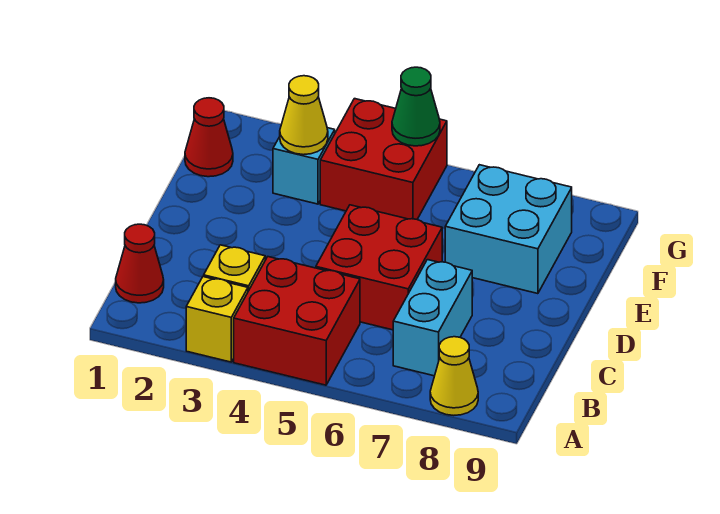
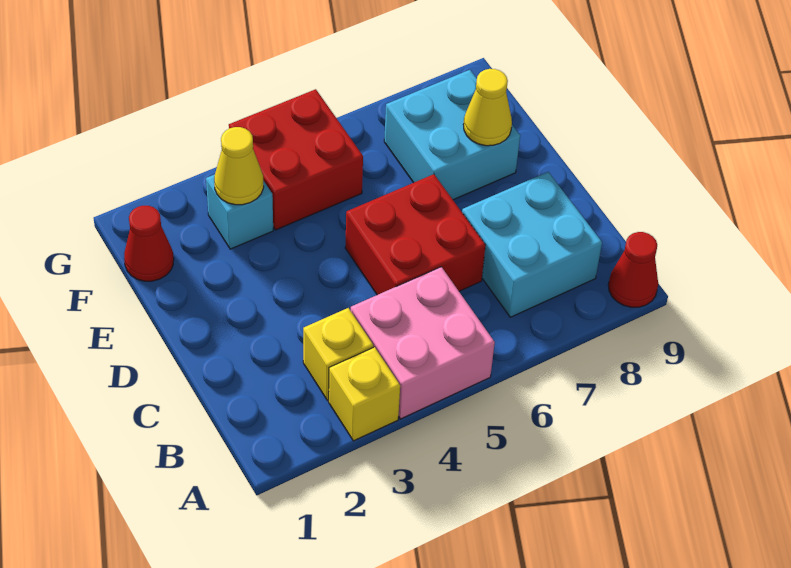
red 2x2 brick [234,257,360,385] -> pink 2x2 brick [351,267,495,419]
yellow 1x1 cone [430,337,478,415] -> yellow 1x1 cone moved to [463,69,512,146]
red 1x1 cone [116,224,164,303] -> red 1x1 cone moved to [608,232,658,307]
cyan 1x2 brick [393,260,472,376] -> cyan 2x2 brick [462,172,602,317]
green 1x1 cone [392,67,440,146] -> none

